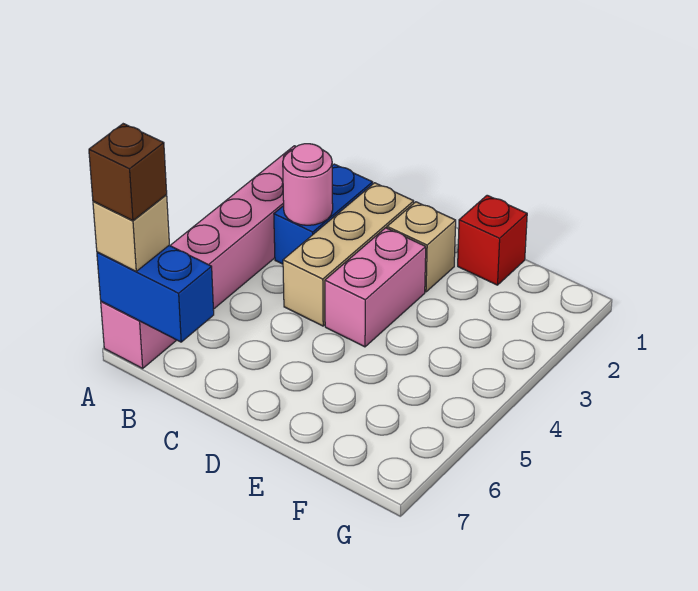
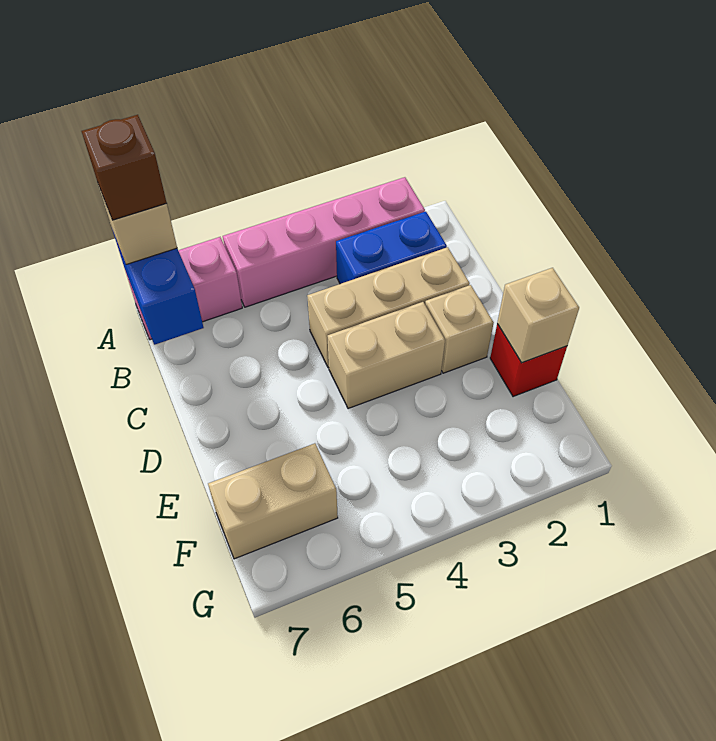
pink 1x1 round brick [283,144,333,225] -> none
pink 1x2 brick [325,228,426,347] -> tan 1x2 brick [327,302,445,409]
none -> tan 1x1 brick [497,268,579,363]
none -> tan 1x2 brick [208,443,338,559]

